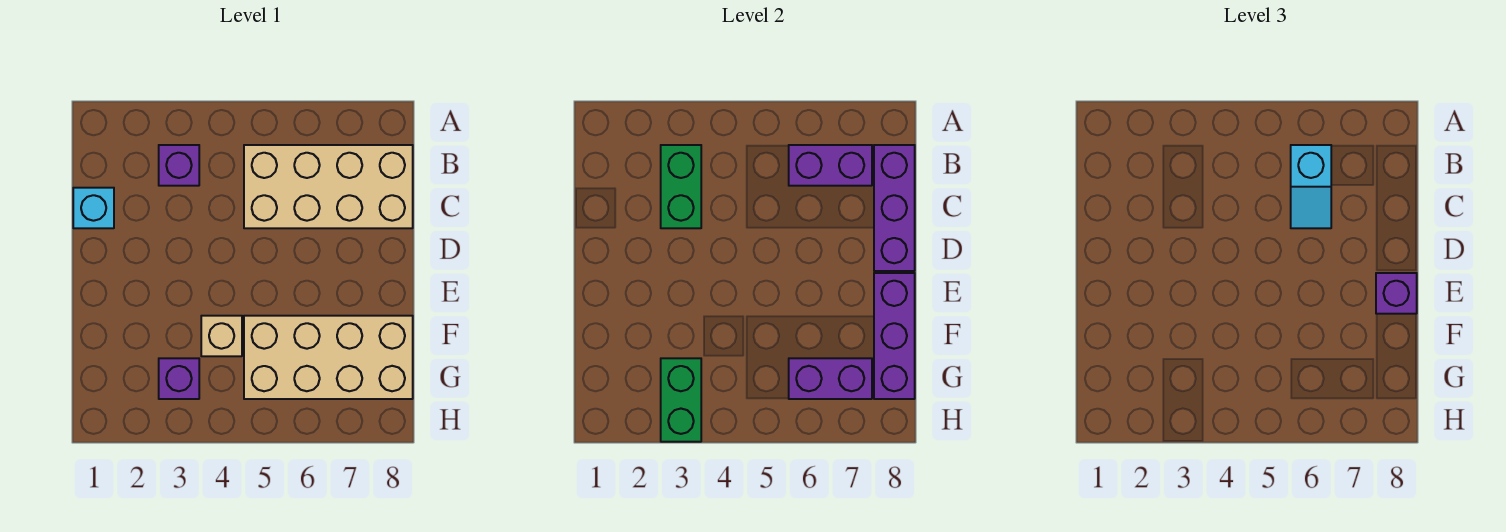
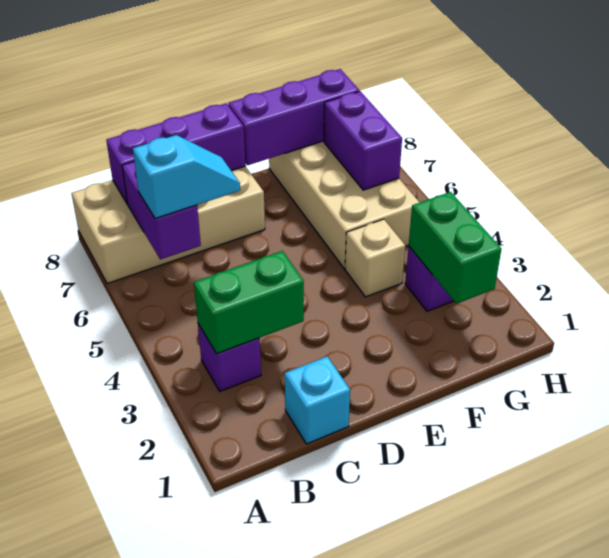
tan 2x4 brick [244,145,413,228] -> tan 2x4 brick turned to [71,166,265,284]
purple 1x1 brick [1376,273,1417,314] -> none
green 1x2 brick [661,358,701,442] -> green 1x2 brick turned to [409,192,501,304]

